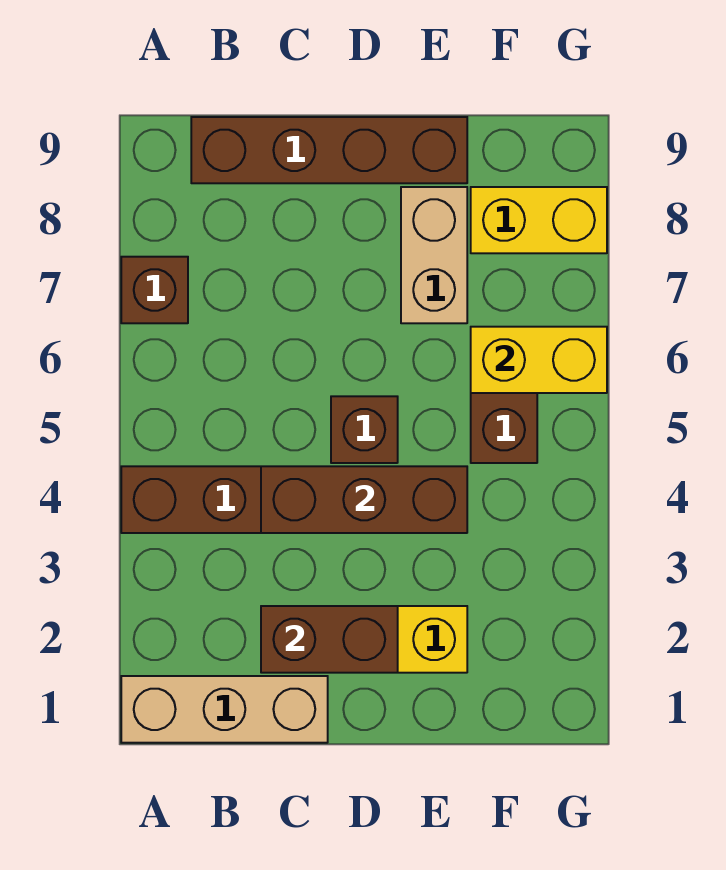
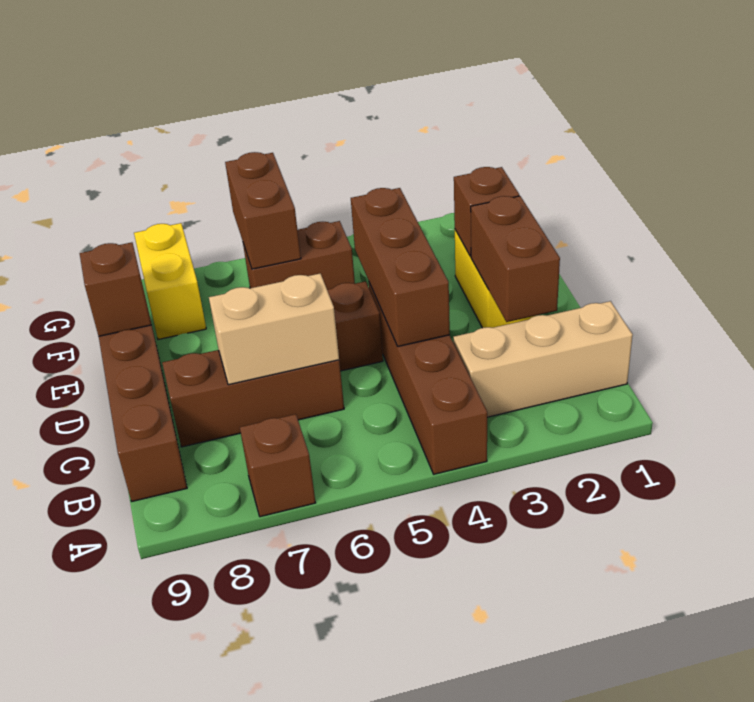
tan 1x3 brick [121,676,328,743] -> tan 1x3 brick turned to [453,301,633,417]
none -> brown 1x3 brick [162,350,344,447]
none -> brown 1x1 brick [454,167,519,256]
tan 1x2 brick [401,187,467,323] -> tan 1x2 brick moved to [209,274,339,385]
none -> brown 1x1 brick [80,242,151,336]
yellow 1x2 brick [471,327,607,393] -> brown 1x2 brick [225,152,301,269]

